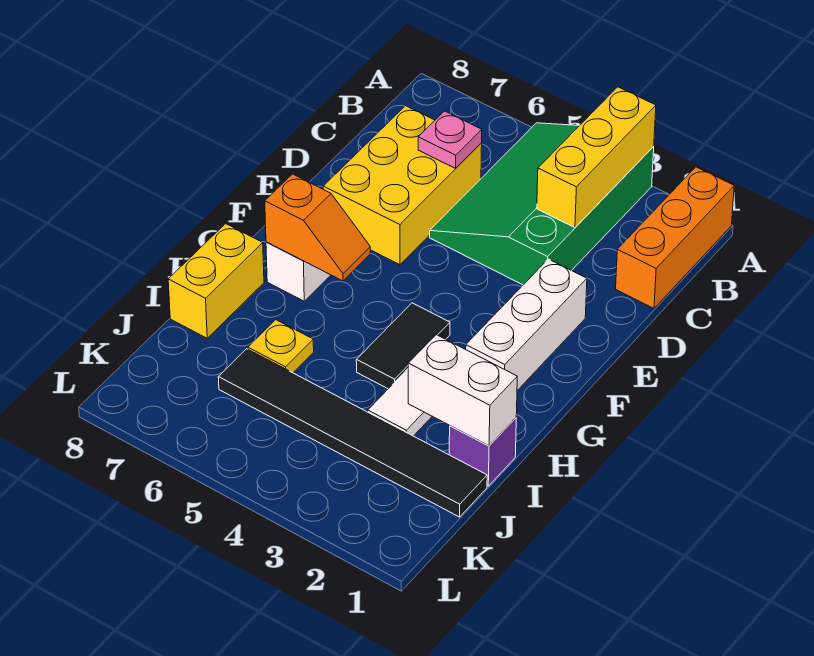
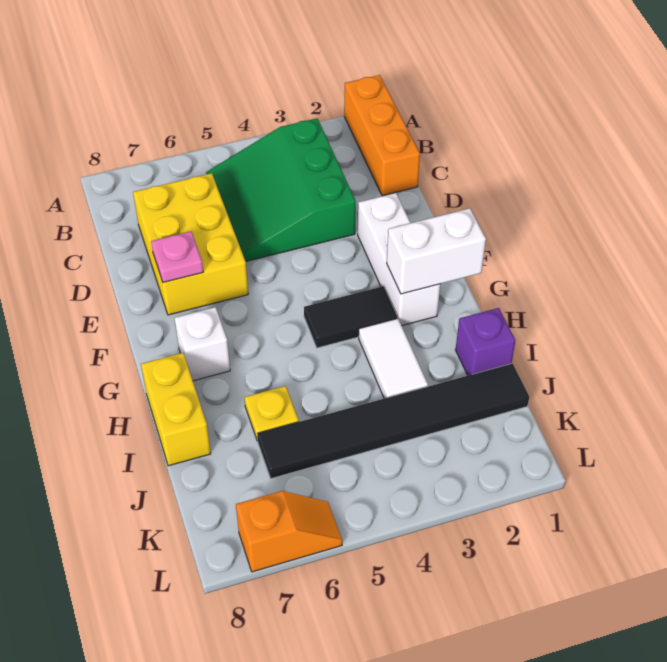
green 3x4 slope [430,123,654,285] -> green 3x3 slope [206,118,356,261]
yellow 1x3 brick [537,87,656,228] -> none
pink 1x1 plate [418,111,482,168] -> pink 1x1 plate moved to [151,231,203,282]
black 1x2 tile [356,303,450,389] -> black 1x2 tile turned to [304,286,397,348]
orange 1x2 slope [265,174,370,281] -> orange 1x2 slope moved to [236,491,342,572]
white 1x2 brick [408,335,517,446] -> white 1x2 brick moved to [387,208,486,294]

